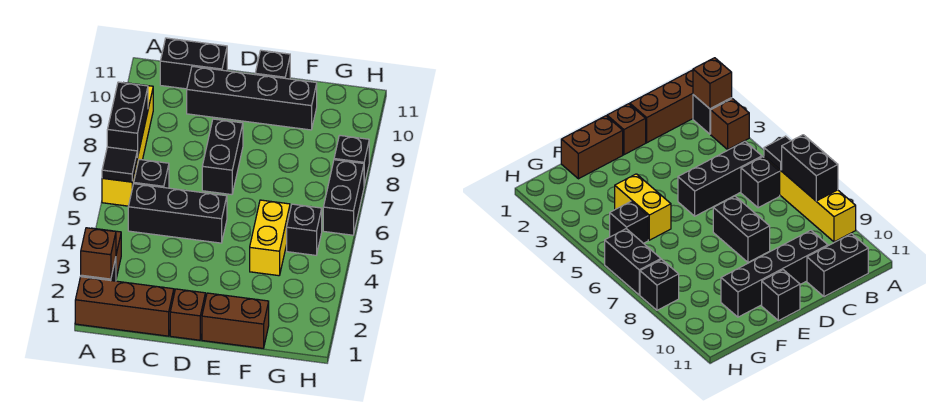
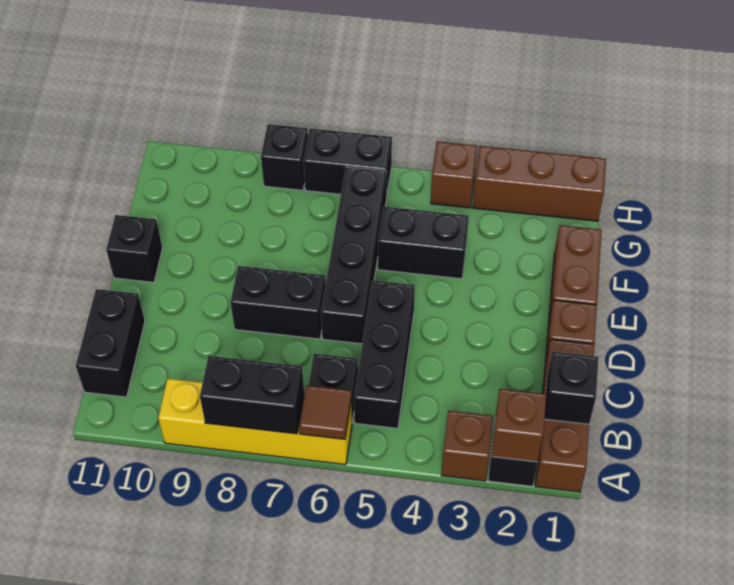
black 1x1 tile [102,147,137,182] -> brown 1x1 tile [299,385,351,439]
black 1x4 brick [187,66,317,130] -> black 1x4 brick moved to [321,167,387,344]
yellow 1x2 brick [250,200,290,276] -> black 1x2 brick [378,207,469,279]
black 1x1 brick [287,204,322,255] -> black 1x1 brick moved to [544,352,599,424]
none -> brown 1x3 brick [473,146,606,221]
none -> brown 1x1 brick [431,141,477,208]

